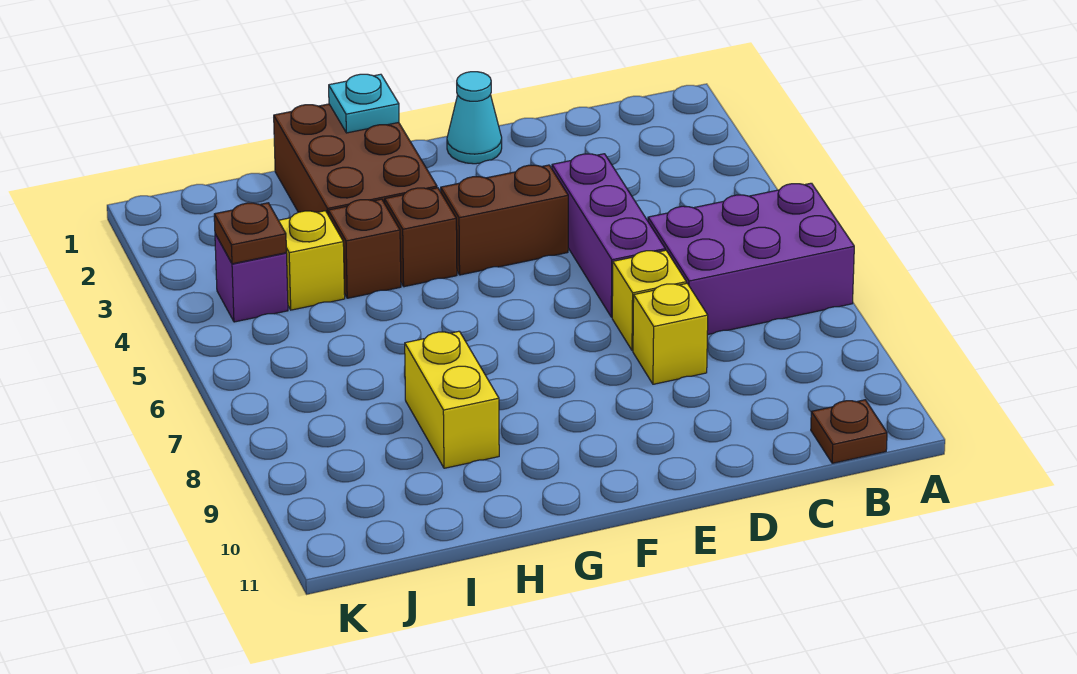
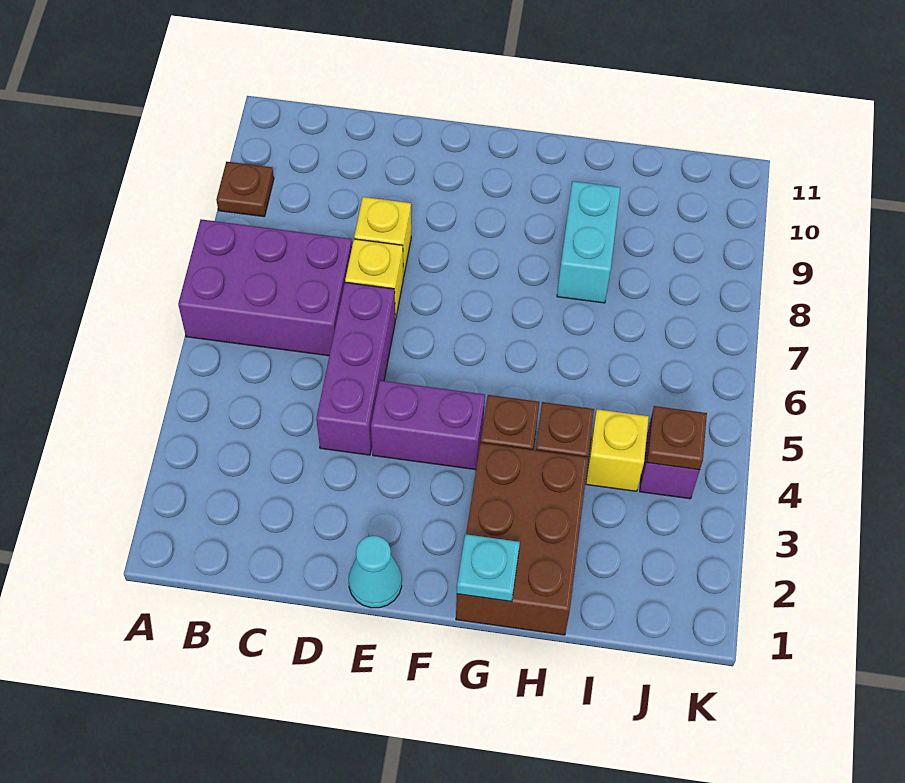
brown 1x1 plate [811,400,887,463] -> brown 1x1 plate moved to [216,162,274,217]
brown 1x2 brick [441,165,568,275] -> purple 1x2 brick [371,380,485,470]
yellow 1x2 brick [405,331,499,468] -> cyan 1x2 brick [557,181,620,303]

